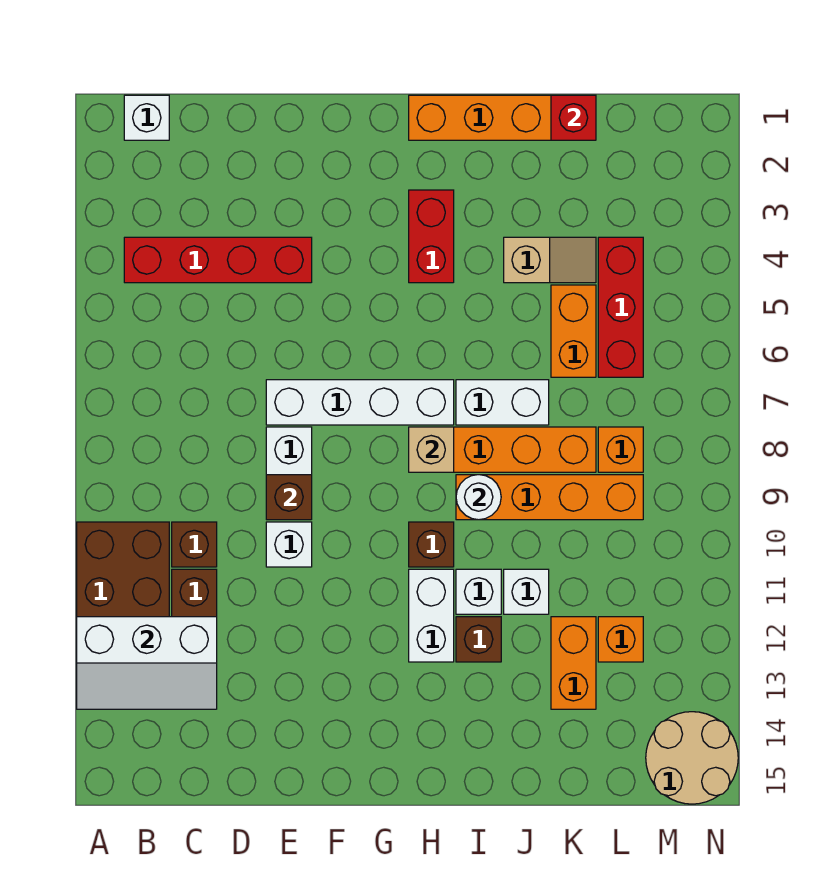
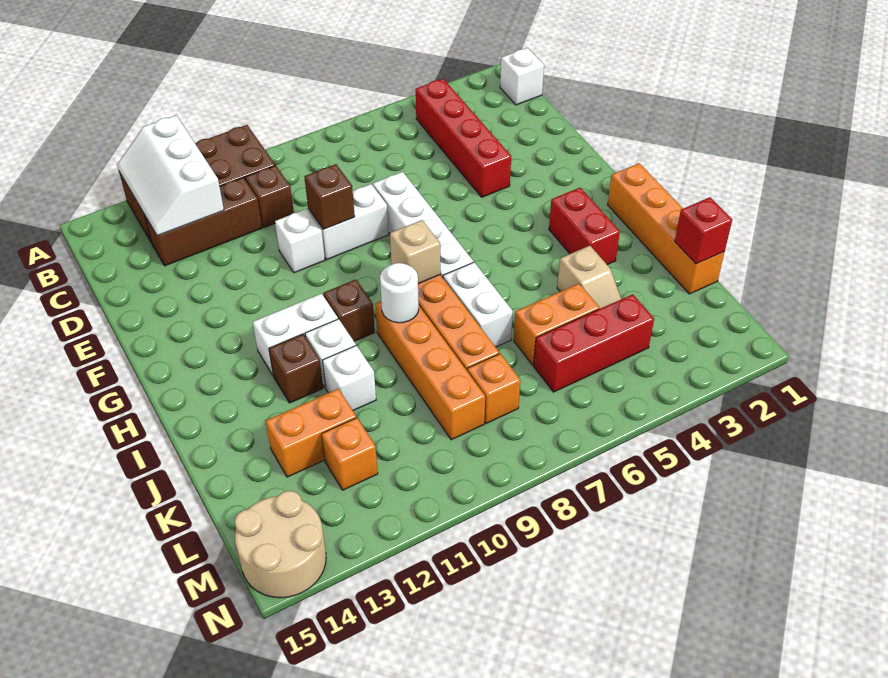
red 1x2 brick [409,190,454,283] -> red 1x2 brick turned to [549,188,620,265]

